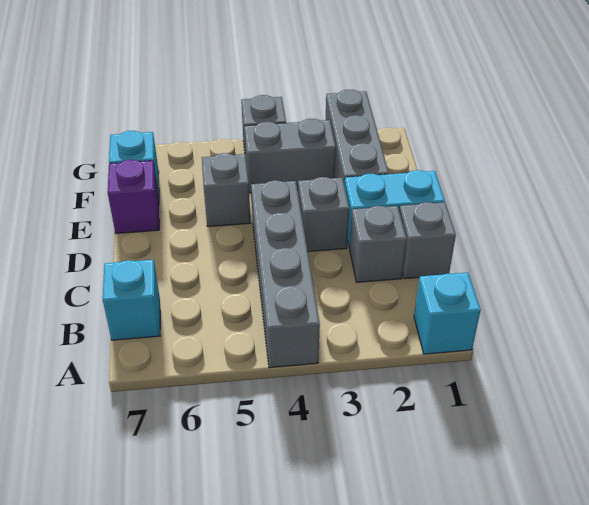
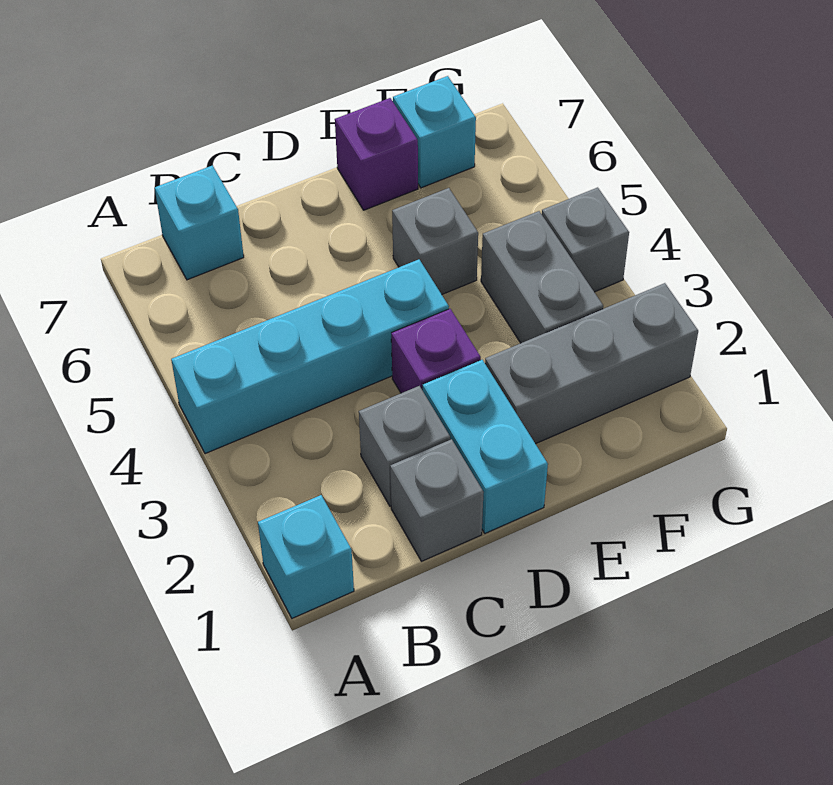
grey 1x4 brick [251,180,320,368] -> cyan 1x4 brick [171,259,449,454]
grey 1x1 brick [298,177,349,252] -> purple 1x1 brick [391,309,481,393]

